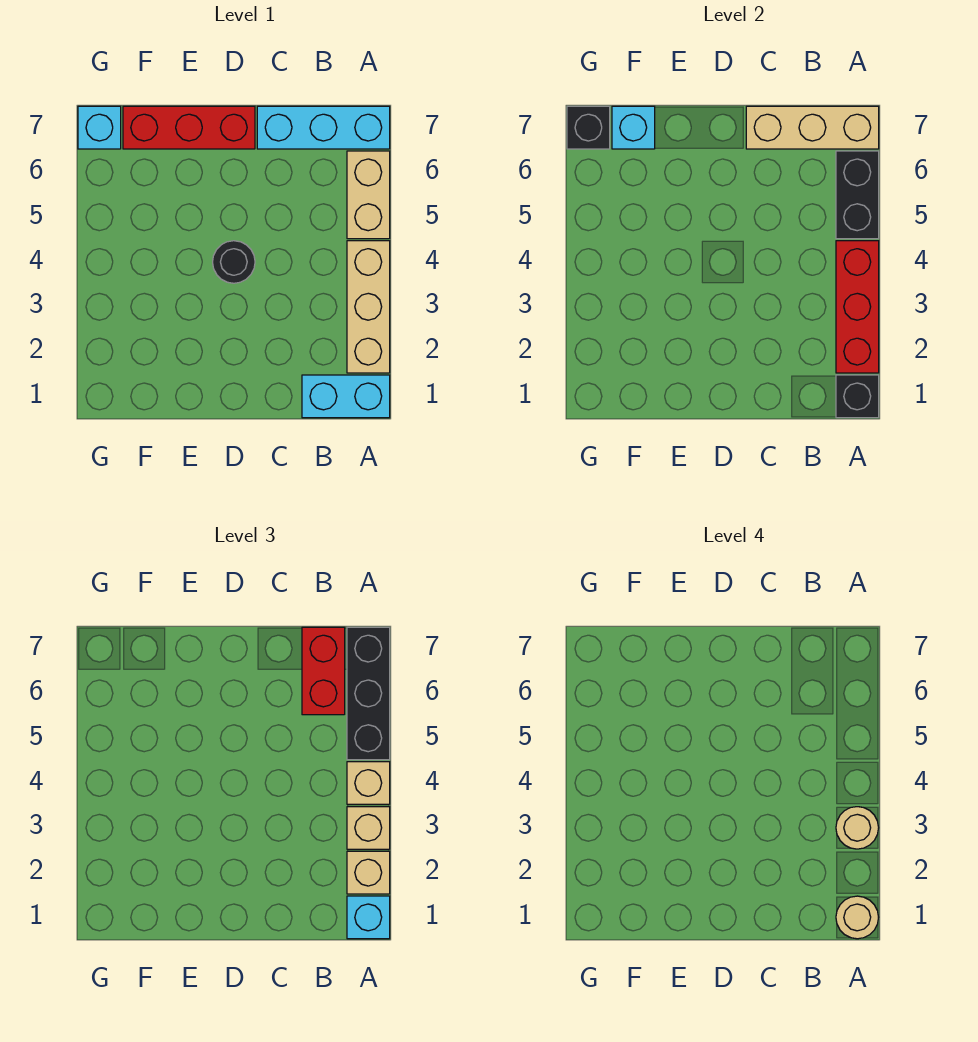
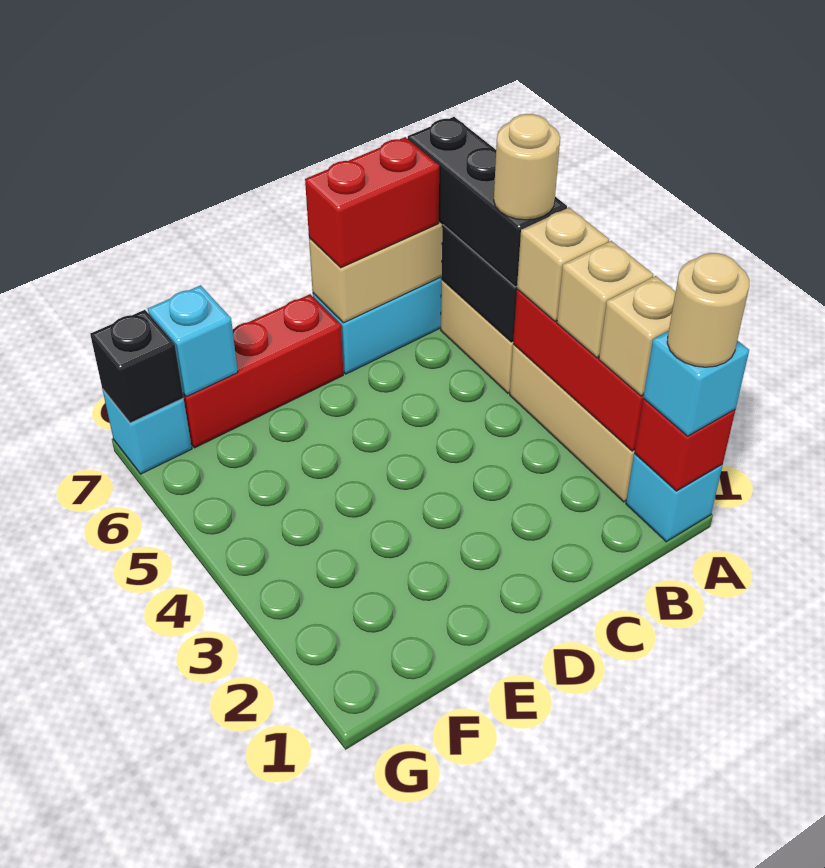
cyan 1x2 brick [302,375,390,418] -> cyan 1x1 brick [626,453,722,542]
black 1x1 brick [836,375,879,418] -> red 1x1 brick [634,398,735,491]
tan 1x1 round brick [836,807,879,849] -> tan 1x1 round brick moved to [494,114,560,220]
red 1x2 brick [302,627,345,715] -> red 1x2 brick turned to [305,137,439,268]
black 1x1 round brick [213,241,255,283] -> none

